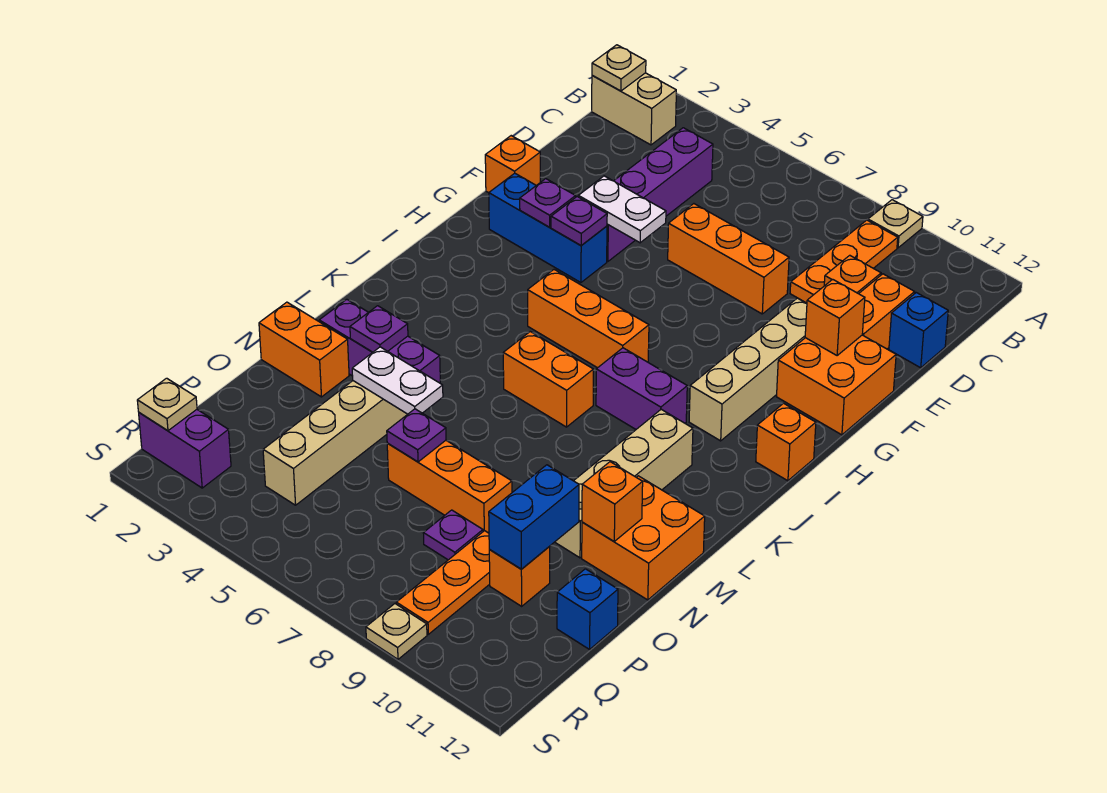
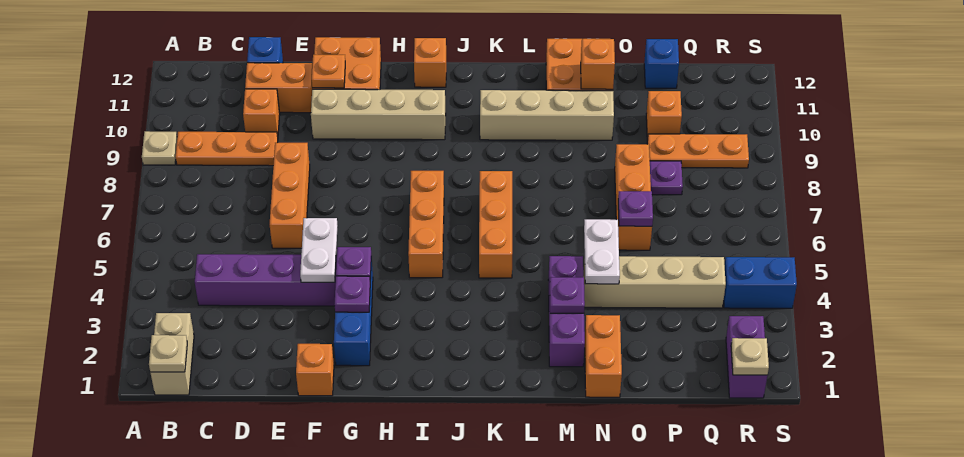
orange 1x1 brick [805,279,865,356] -> orange 1x1 plate [312,55,345,88]
purple 1x2 brick [596,348,687,429] -> none
orange 1x2 brick [503,332,593,427] -> orange 1x3 brick [479,171,512,278]
blue 1x2 brick [489,465,579,569] -> blue 1x2 brick moved to [724,257,797,308]
tan 1x1 plate [366,604,427,659] -> none

